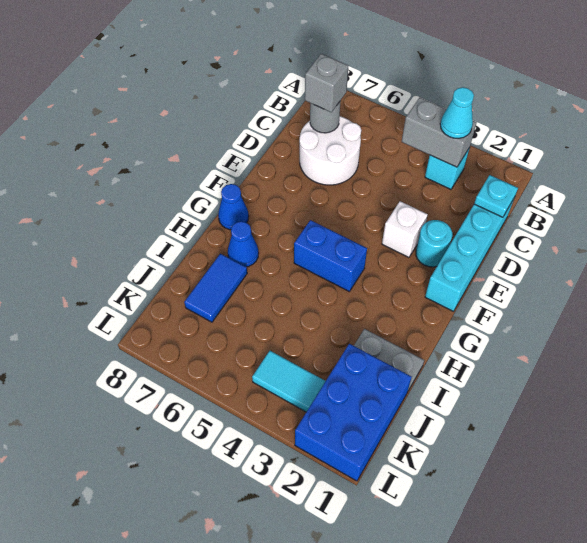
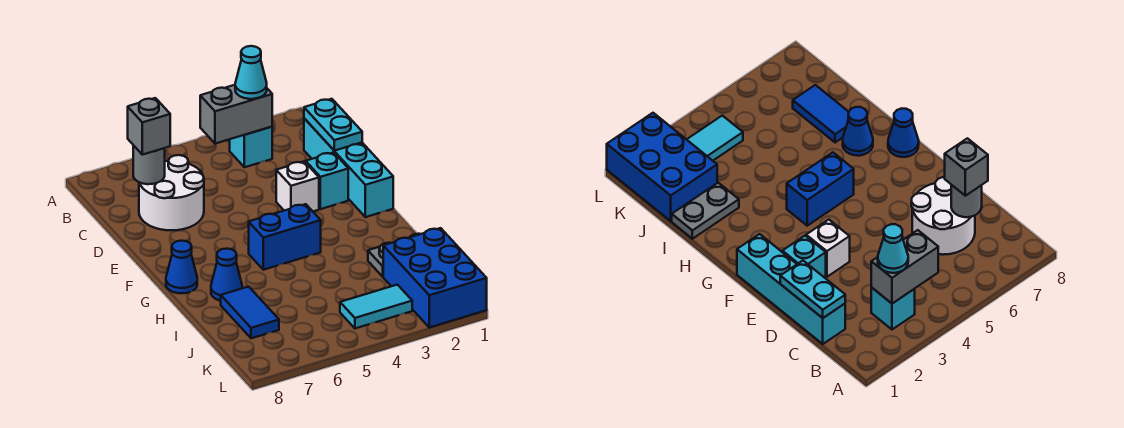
cyan 1x1 plate [474,175,518,217] -> cyan 1x2 plate [304,99,362,151]
cyan 1x1 round brick [416,220,452,267] -> cyan 1x1 brick [306,153,348,209]

